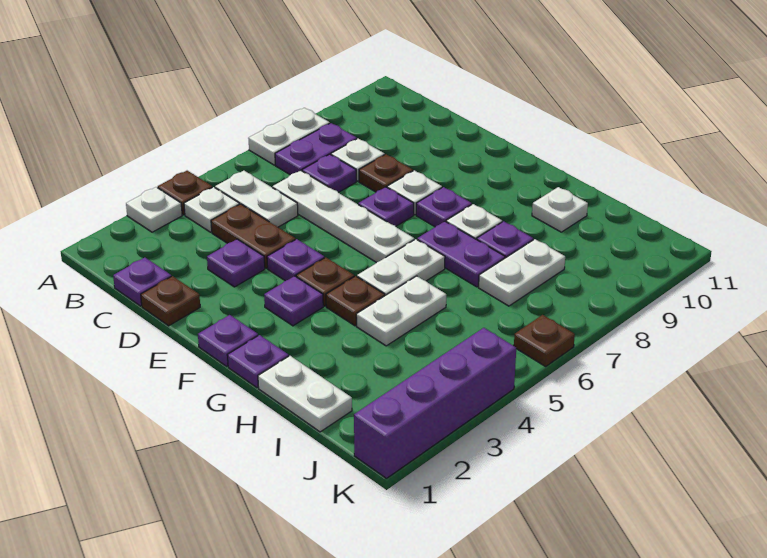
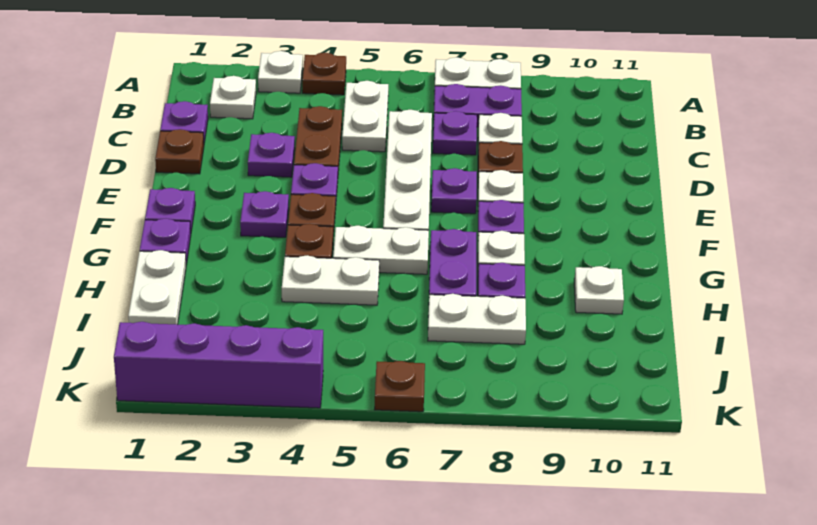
white 1x1 plate [184,187,239,232] -> white 1x1 plate moved to [210,76,256,119]

